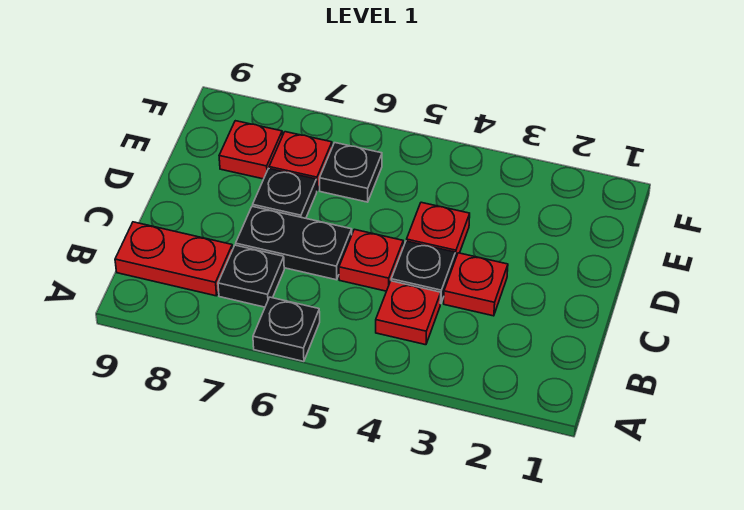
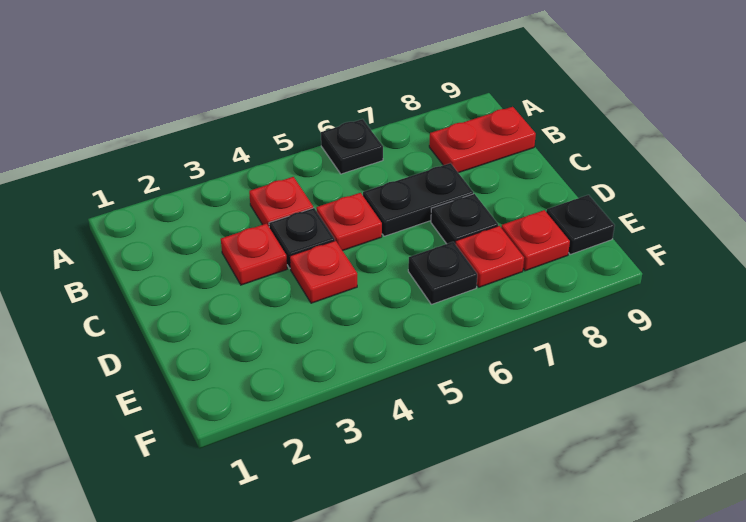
black 1x1 plate [218,245,284,307] -> black 1x1 plate moved to [546,195,615,254]

